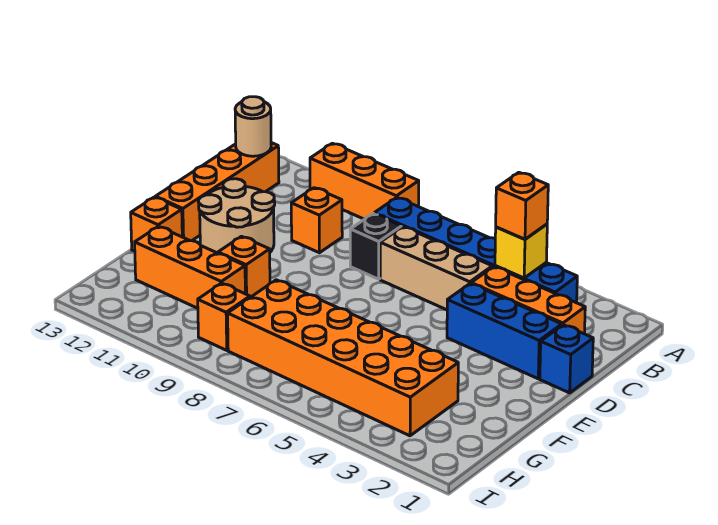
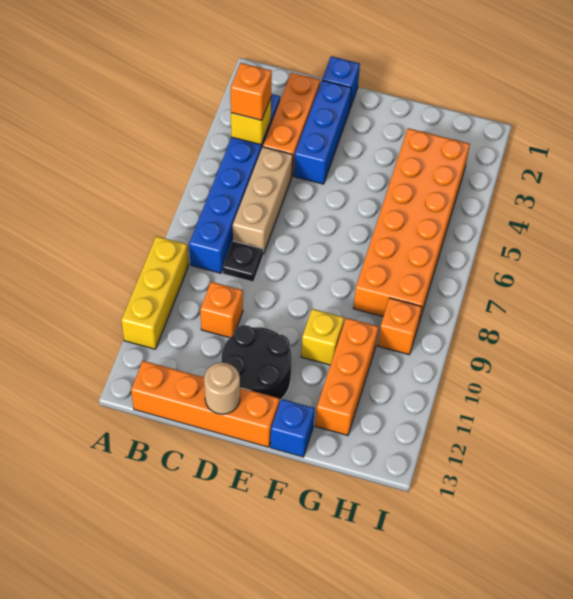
orange 1x3 brick [310,143,419,219] -> yellow 1x3 brick [121,236,188,349]
tan 1x1 round brick [235,97,271,156] -> tan 1x1 round brick moved to [204,362,240,414]
black 1x1 brick [350,214,402,279] -> black 1x1 plate [223,241,263,282]
tan 2x2 round brick [198,179,275,253] -> black 2x2 round brick [221,325,292,401]
orange 1x1 brick [218,236,270,297] -> yellow 1x1 brick [301,309,344,365]
orange 1x1 brick [131,197,182,251] -> blue 1x1 brick [270,399,315,457]

